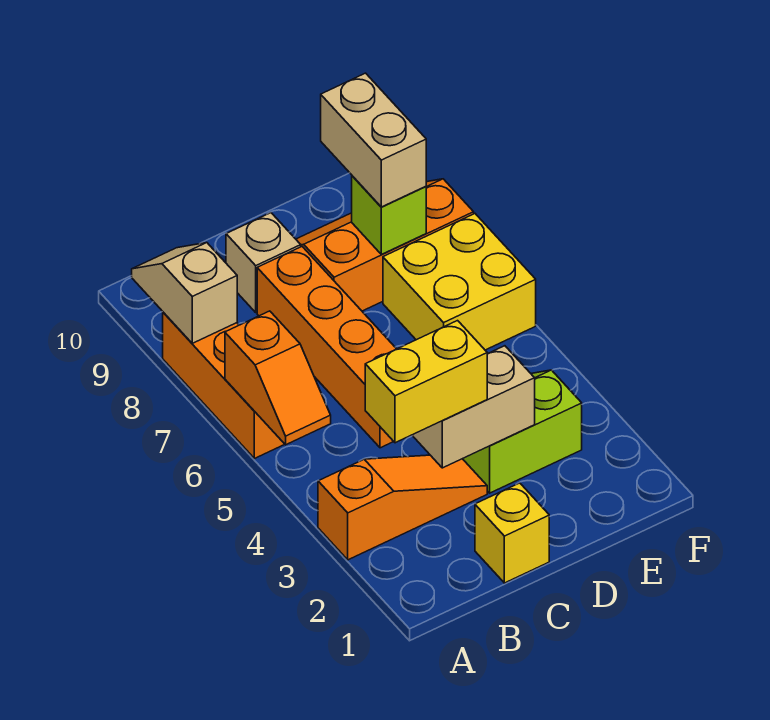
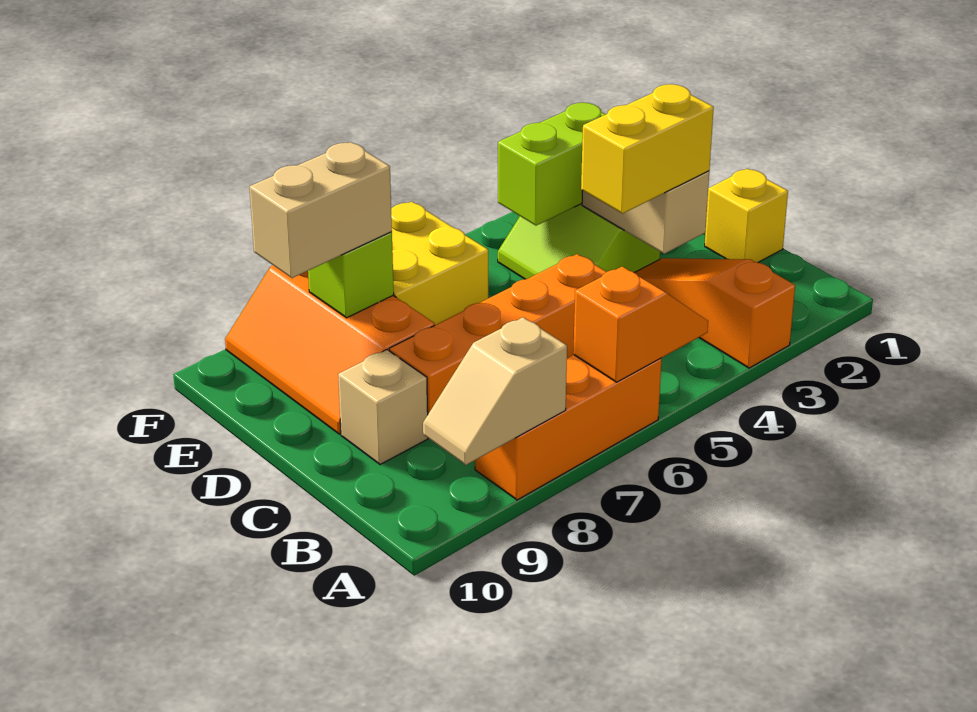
yellow 1x2 brick [365,321,487,443] -> yellow 1x2 brick turned to [581,84,714,214]
none -> lime 1x2 brick [498,103,606,226]

